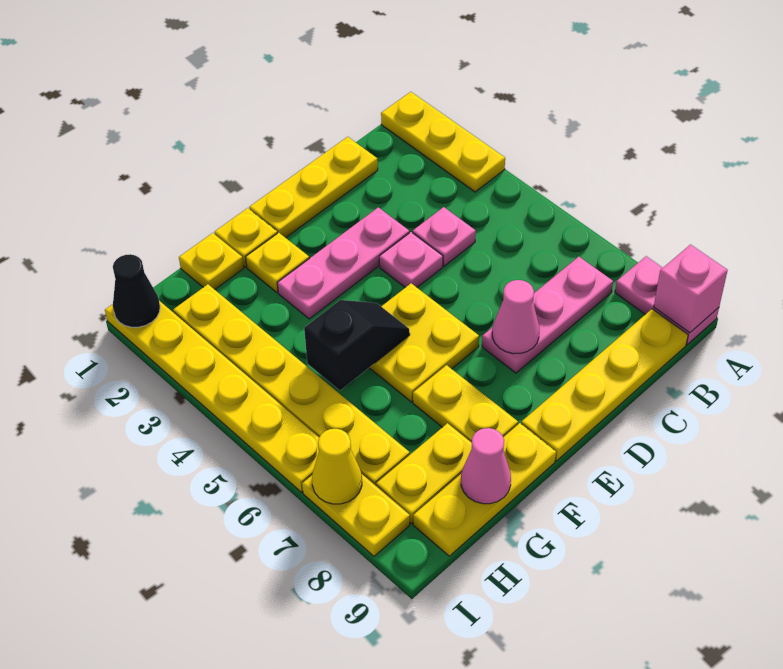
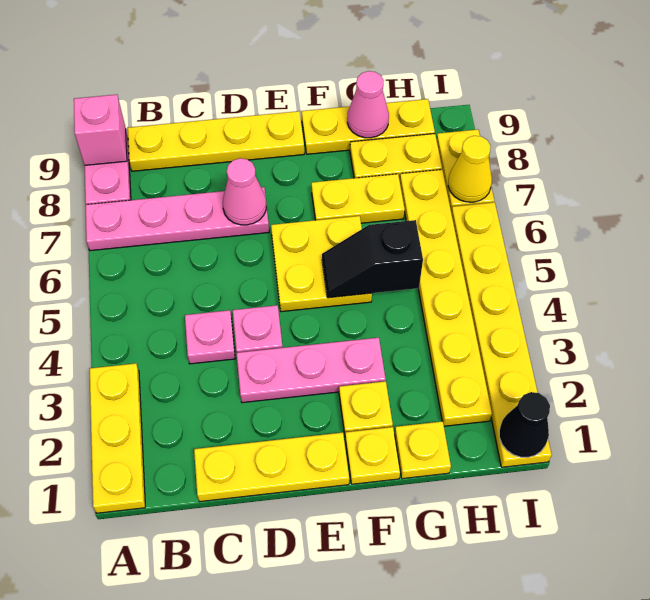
pink 1x3 plate [482,257,613,373] -> pink 1x4 plate [86,187,269,251]
yellow 1x2 plate [413,365,518,443] -> yellow 1x2 plate turned to [311,174,405,223]

